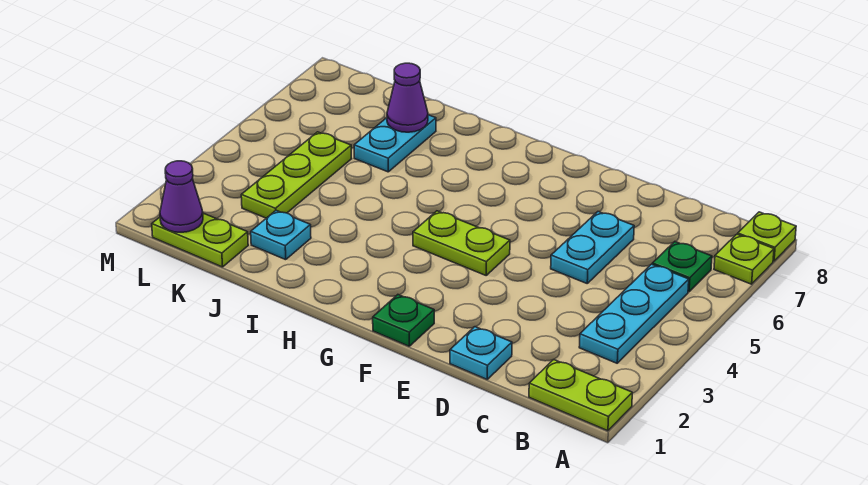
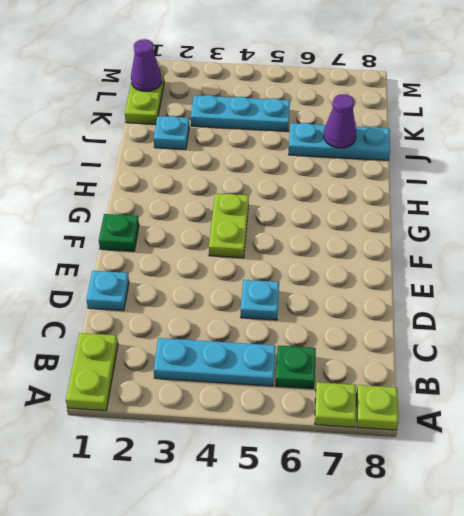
cyan 1x2 plate [551,212,634,283] -> cyan 1x1 plate [241,280,279,320]
cyan 1x2 plate [354,115,436,172] -> cyan 1x3 plate [289,123,390,160]
lime 1x3 plate [241,132,352,218] -> cyan 1x3 plate [191,95,290,131]

